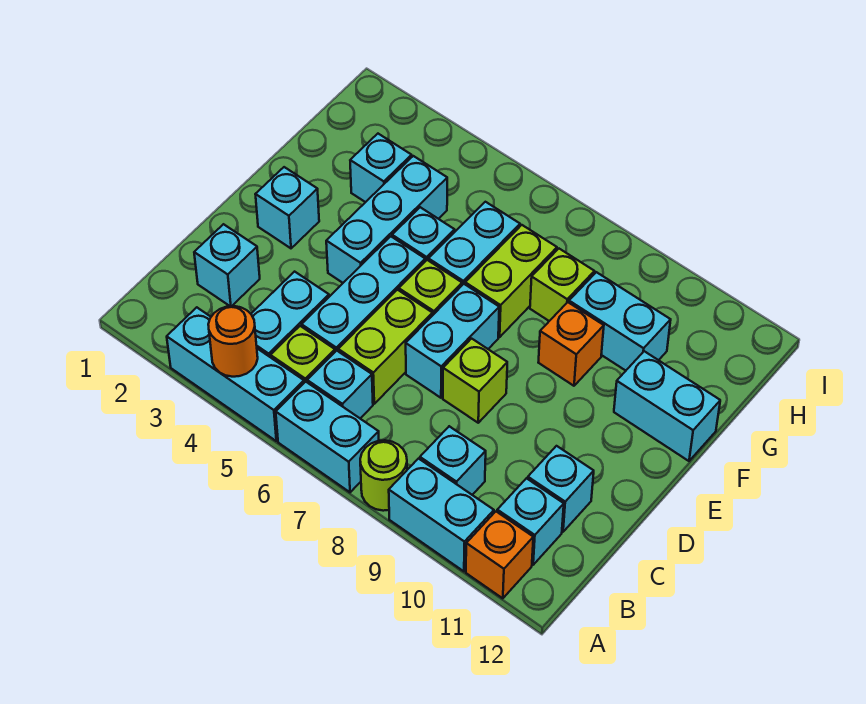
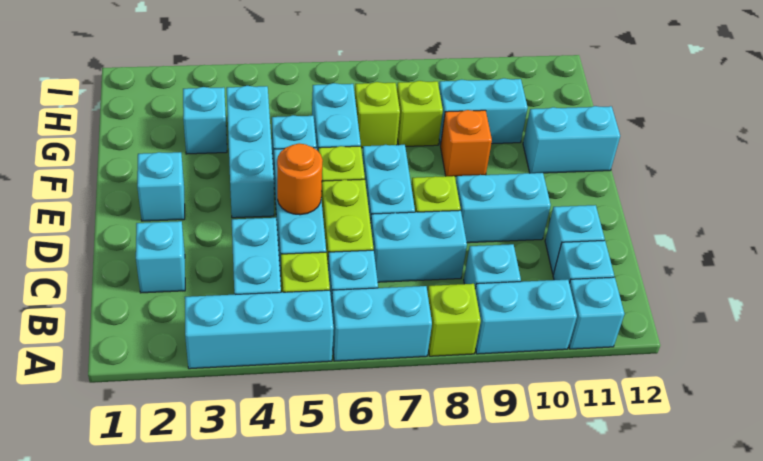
orange 1x1 round brick [208,306,258,377] -> orange 1x1 round brick moved to [277,143,323,215]
lime 1x1 round brick [360,440,407,511] -> lime 1x1 brick [428,284,481,356]
orange 1x1 brick [466,512,533,598] -> cyan 1x1 brick [569,277,624,349]
none -> cyan 1x2 brick [371,210,467,282]
none -> cyan 1x2 brick [456,173,551,243]
lime 1x2 brick [465,225,557,337] -> lime 1x1 brick [355,82,400,148]

